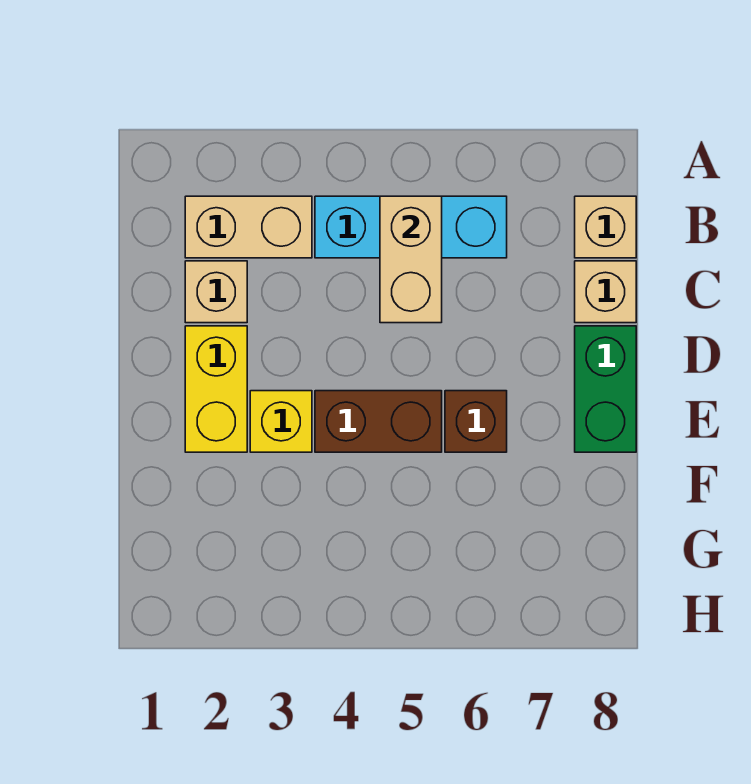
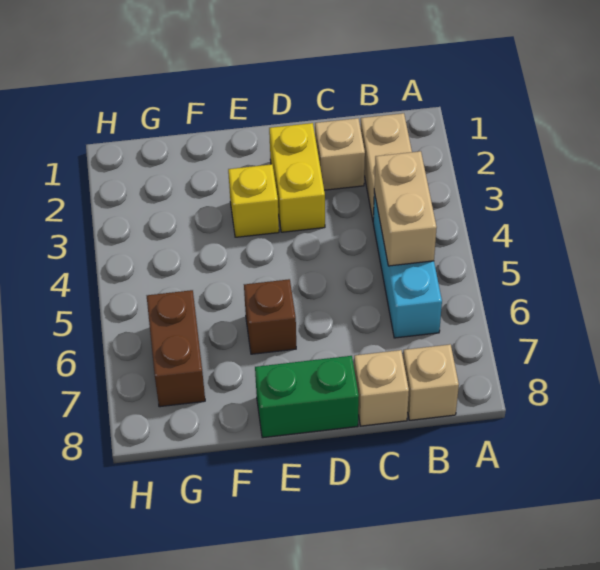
tan 1x2 brick [380,196,442,323] -> tan 1x2 brick turned to [374,151,437,266]
yellow 1x2 brick [185,326,247,452] -> yellow 1x2 brick turned to [269,123,325,232]
brown 1x2 brick [315,391,442,452] -> brown 1x2 brick moved to [147,290,205,407]

